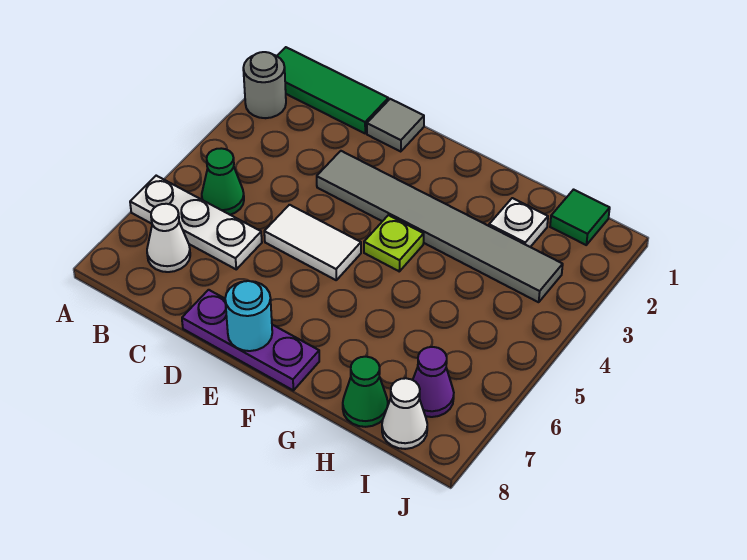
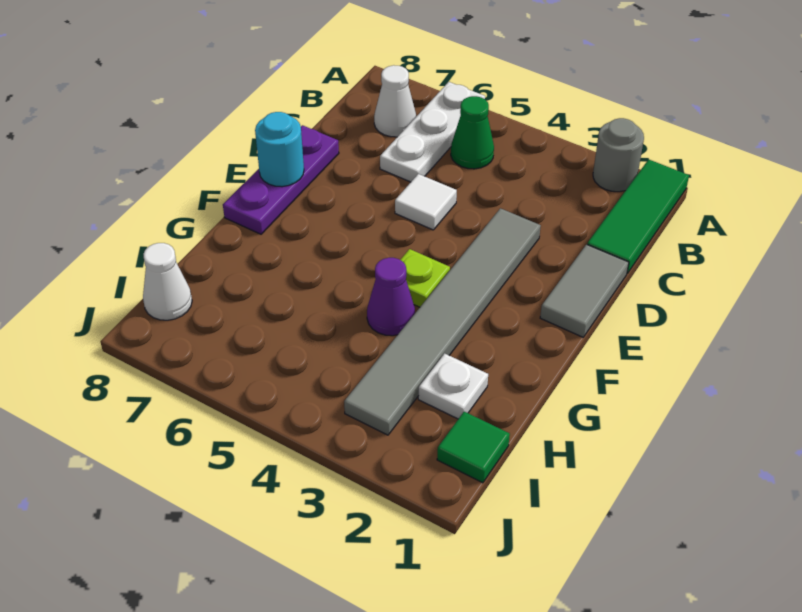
grey 1x1 tile [367,99,424,152] -> grey 1x2 tile [540,244,629,337]
white 1x2 tile [264,205,361,280] -> white 1x1 tile [395,174,457,230]
green 1x1 cone [343,357,388,427] -> none
purple 1x1 cone [413,347,454,417] -> purple 1x1 cone moved to [367,258,415,336]

